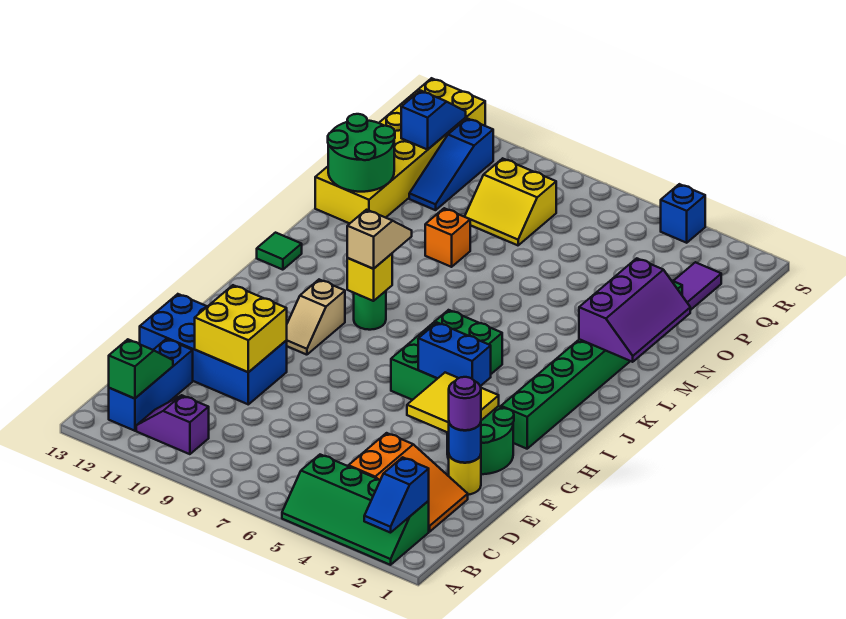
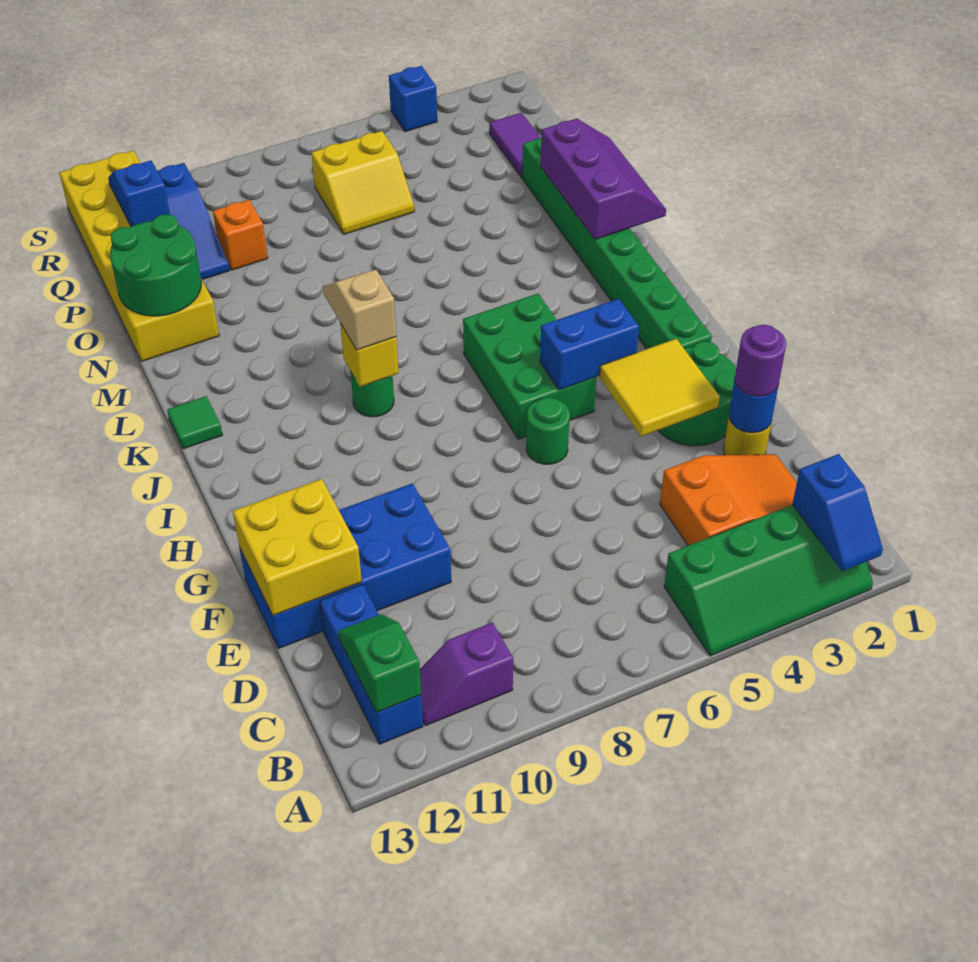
yellow 2x2 brick [195,285,287,372] -> yellow 2x2 brick moved to [233,479,362,615]
none -> green 1x1 round brick [526,397,570,464]
tan 1x2 slope [287,280,345,355] -> none
orange 1x1 brick [425,208,470,267] -> orange 1x1 brick moved to [213,200,268,270]
yellow 2x2 slope [465,158,556,245] -> yellow 2x2 slope moved to [311,131,414,234]

